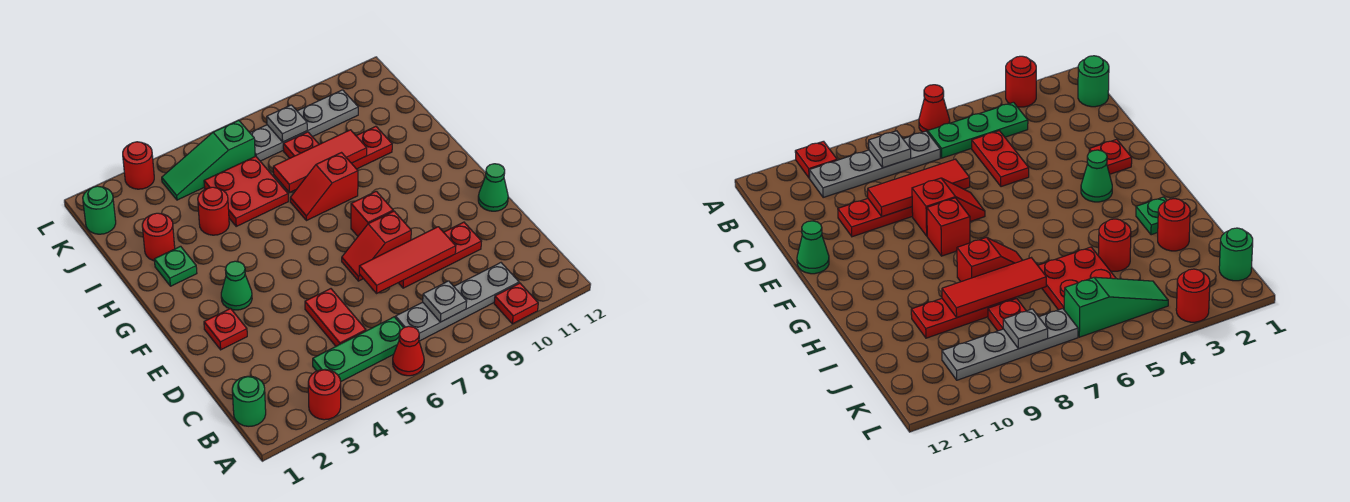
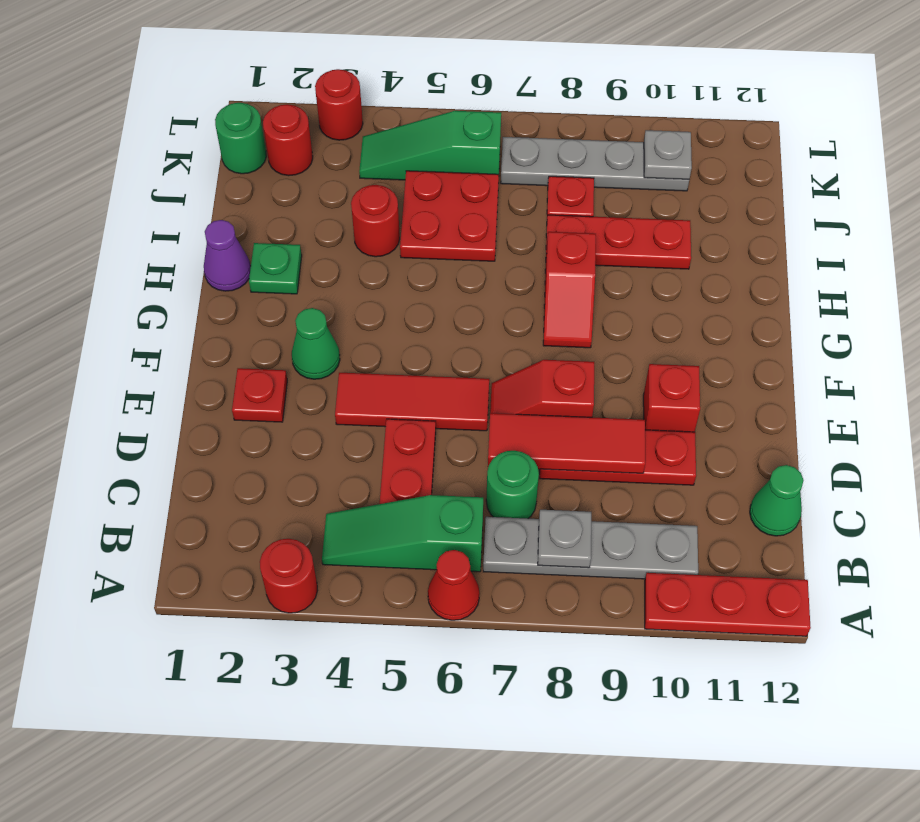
red 1x1 plate [494,283,538,324] -> red 1x3 plate [645,573,811,636]
green 1x1 round brick [232,376,266,426] -> green 1x1 round brick moved to [486,451,539,519]
green 1x3 plate [313,317,404,381] -> green 1x3 slope [322,495,483,572]
green 1x1 cone [478,164,508,211] -> green 1x1 cone moved to [750,465,804,536]
red 1x1 brick [351,191,393,236] -> red 1x1 brick moved to [643,364,700,432]
none -> purple 1x1 cone [204,220,251,291]
red 1x2 slope [290,153,358,221] -> red 1x2 slope turned to [543,232,596,348]
red 1x1 round brick [142,213,175,261] -> red 1x1 round brick moved to [263,104,313,176]
red 1x3 tile [273,130,367,193] -> red 1x3 tile moved to [335,373,489,431]
grey 1x1 plate [267,105,307,142] -> grey 1x1 plate moved to [644,130,692,179]

